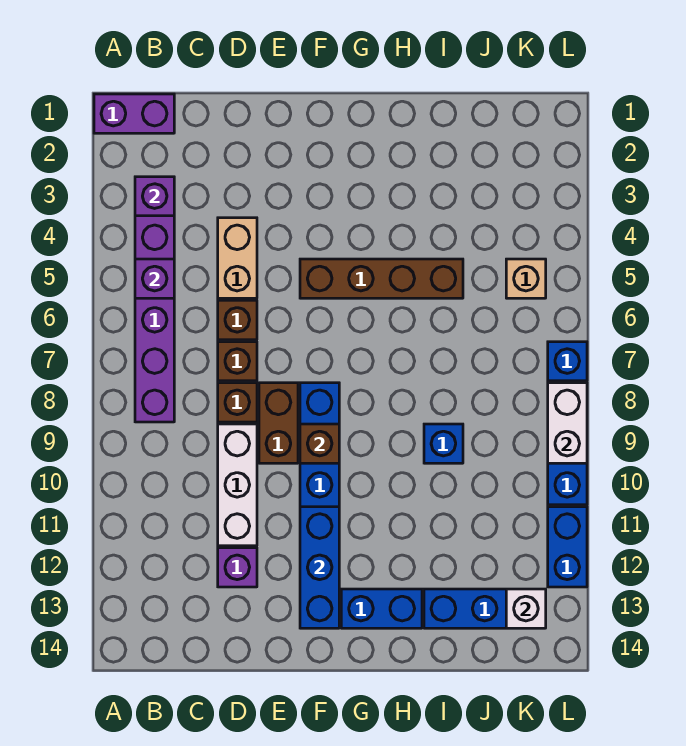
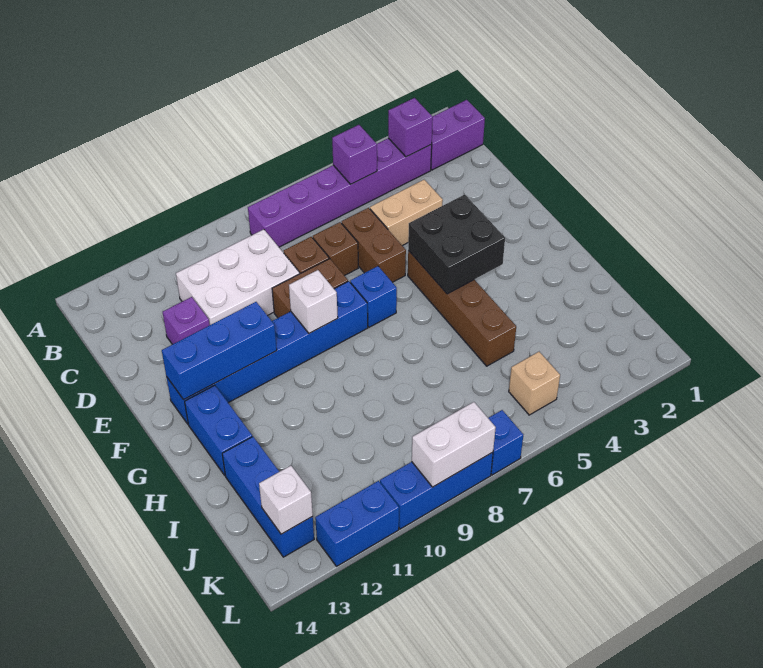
purple 1x2 brick [94,94,174,133] -> purple 1x2 brick turned to [431,100,485,170]
brown 1x1 brick [218,300,257,340] -> brown 1x2 brick [342,208,406,282]
white 1x3 brick [218,424,257,546] -> white 2x3 brick [176,229,300,325]
none -> black 2x2 brick [408,194,505,294]
brown 1x1 brick [300,424,339,463] -> white 1x1 brick [289,270,338,333]
blue 1x1 brick [424,424,463,463] -> blue 1x1 brick moved to [350,266,397,327]

